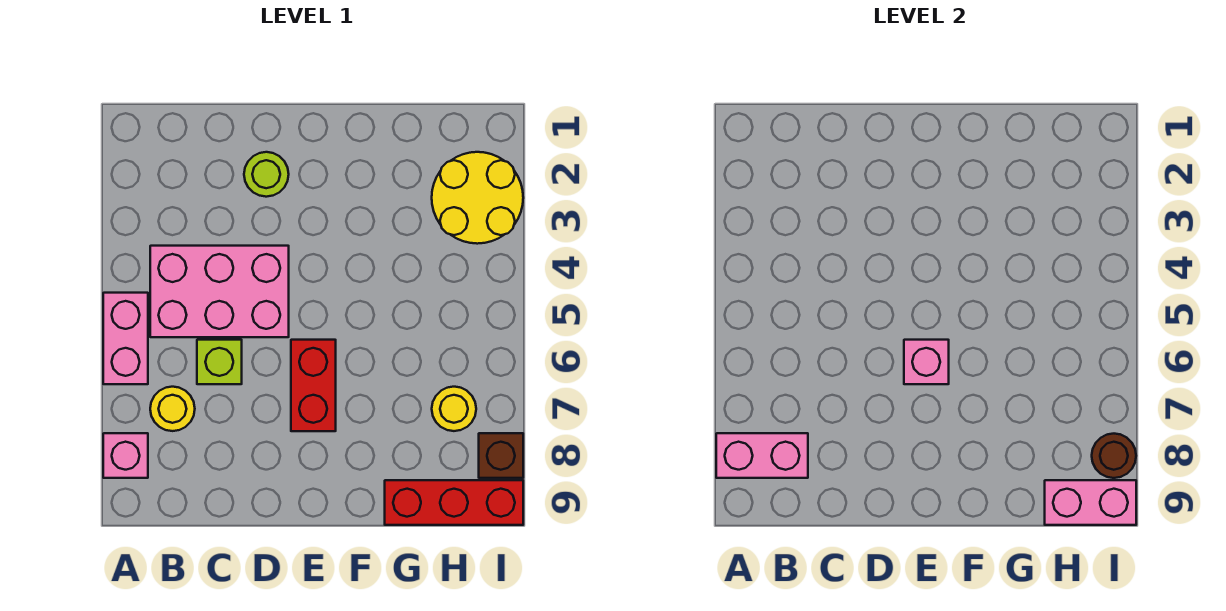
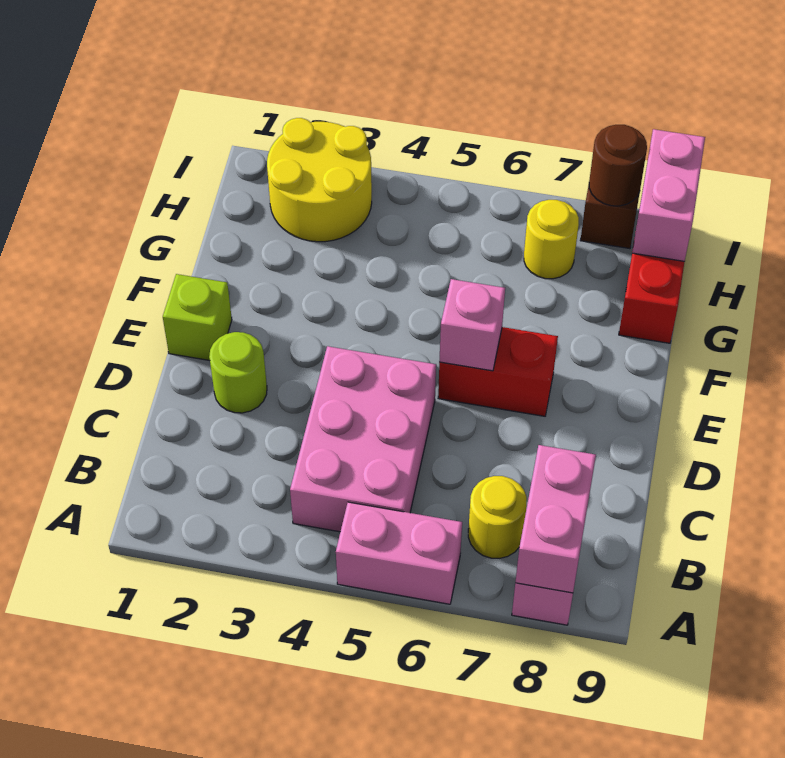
lime 1x1 brick [197,340,242,384] -> lime 1x1 brick moved to [163,274,232,360]

